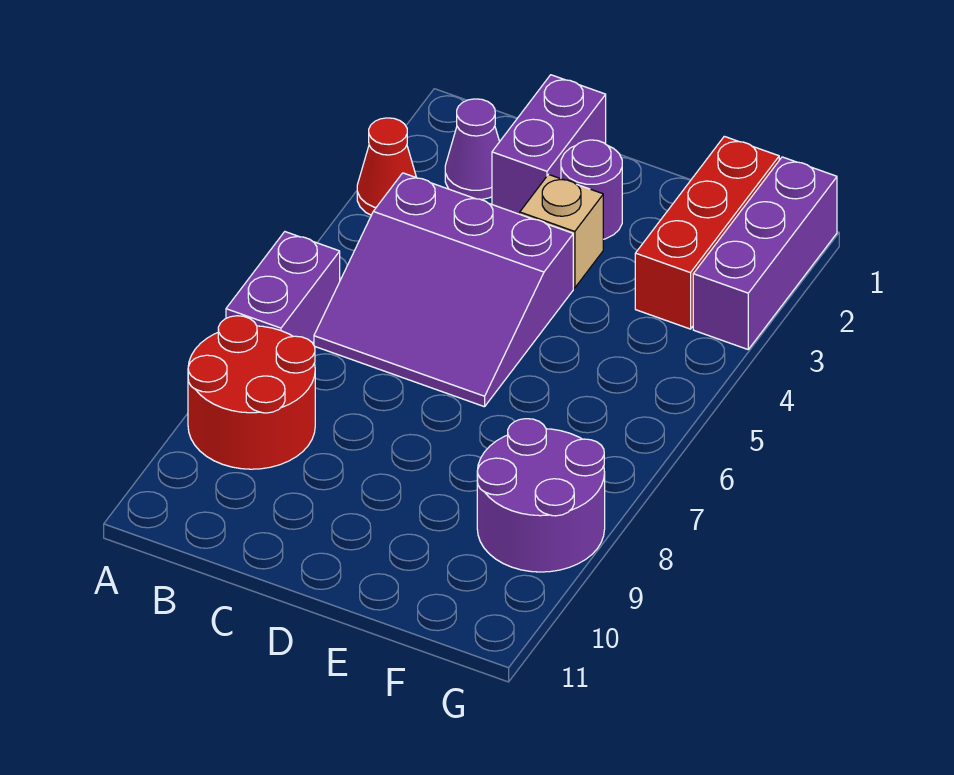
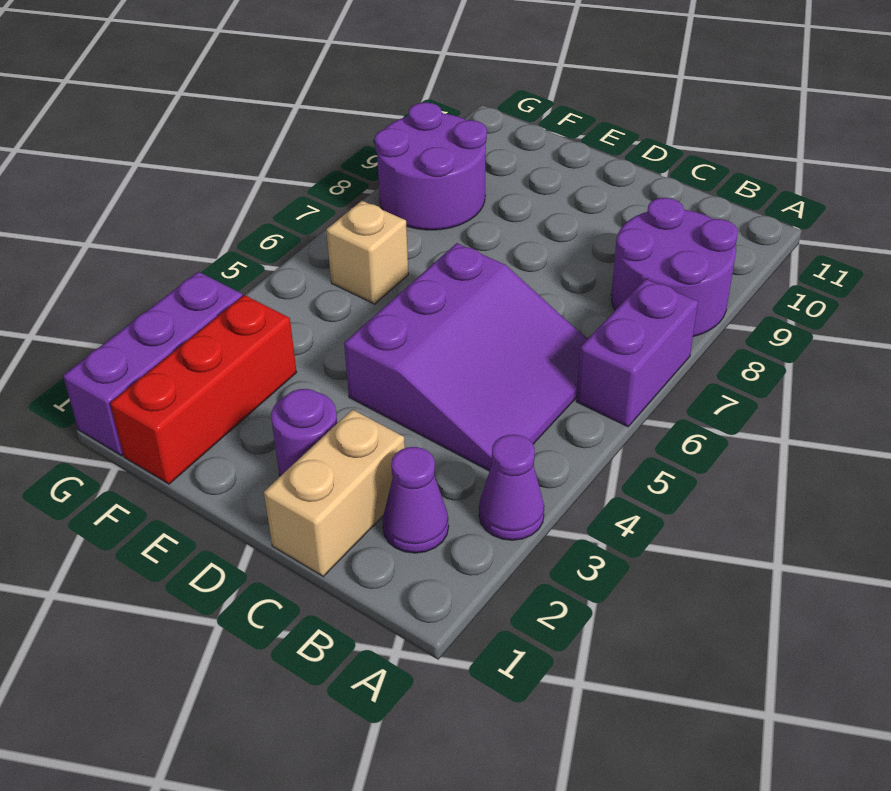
red 1x1 cone [357,118,416,215] -> purple 1x1 cone [479,435,544,540]
red 2x2 round brick [188,316,315,469] -> purple 2x2 round brick [611,198,738,337]
purple 3x3 slope [314,173,573,407] -> purple 3x3 slope turned to [344,243,587,471]
purple 1x2 brick [492,75,606,214] -> tan 1x2 brick [264,410,405,576]
tan 1x1 brick [520,175,603,288] -> tan 1x1 brick moved to [326,201,408,304]

